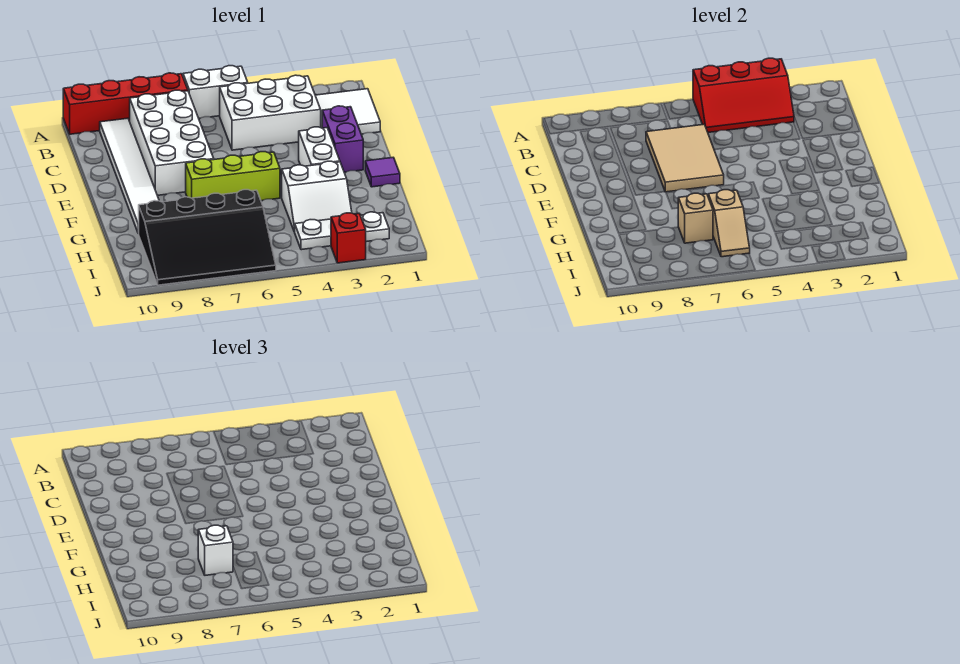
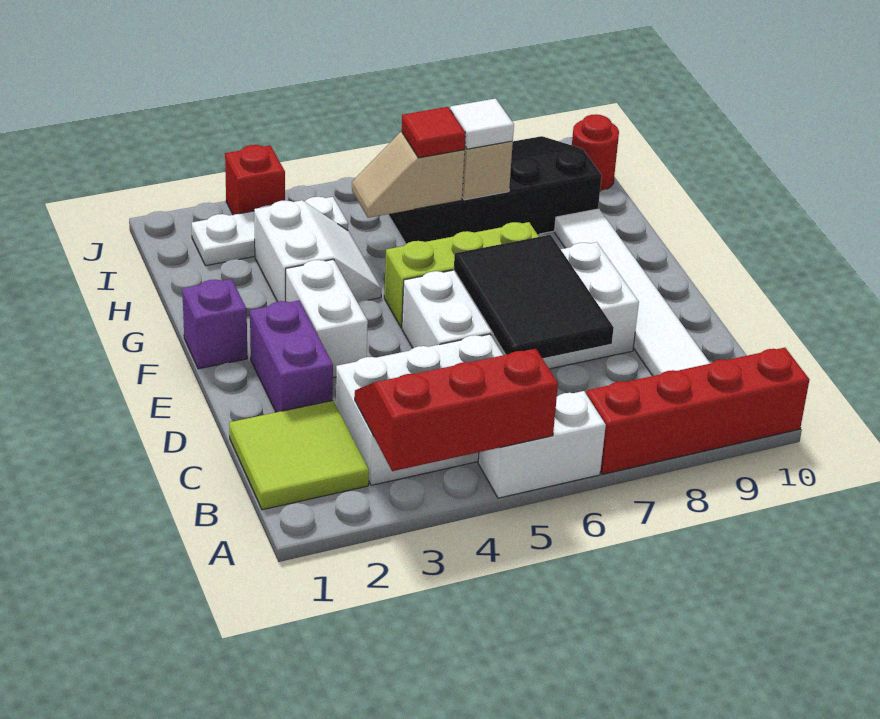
white 2x2 tile [315,89,380,134] -> lime 2x2 tile [229,401,369,510]
white 2x4 brick [130,90,214,195] -> white 2x4 brick turned to [402,242,639,369]
tan 2x3 tile [646,124,724,192] -> black 2x3 tile [454,235,614,358]
purple 1x1 tile [365,157,400,187] -> purple 1x1 brick [182,279,247,369]
white 2x2 slope [282,161,352,232] -> white 2x2 slope turned to [254,200,381,302]
tan 1x2 slope [708,190,750,257] -> tan 1x2 slope turned to [352,132,465,218]
none -> red 1x1 tile [402,107,466,158]
white 1x1 brick [198,525,233,575] -> white 1x1 tile [450,99,514,149]
none -> red 1x1 round brick [572,114,619,191]

